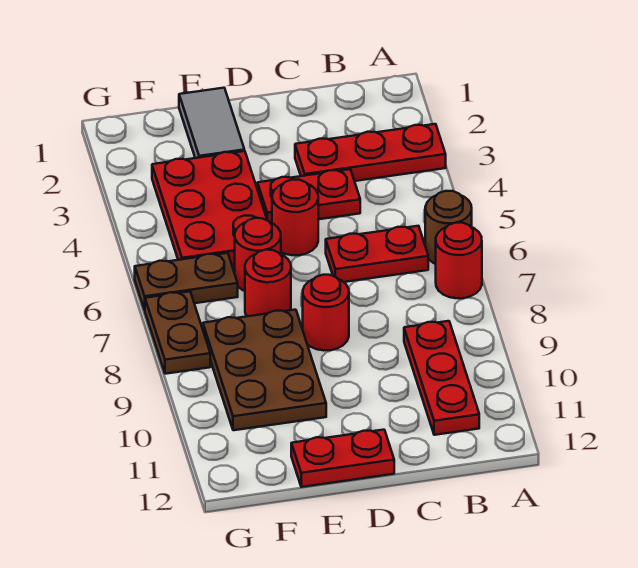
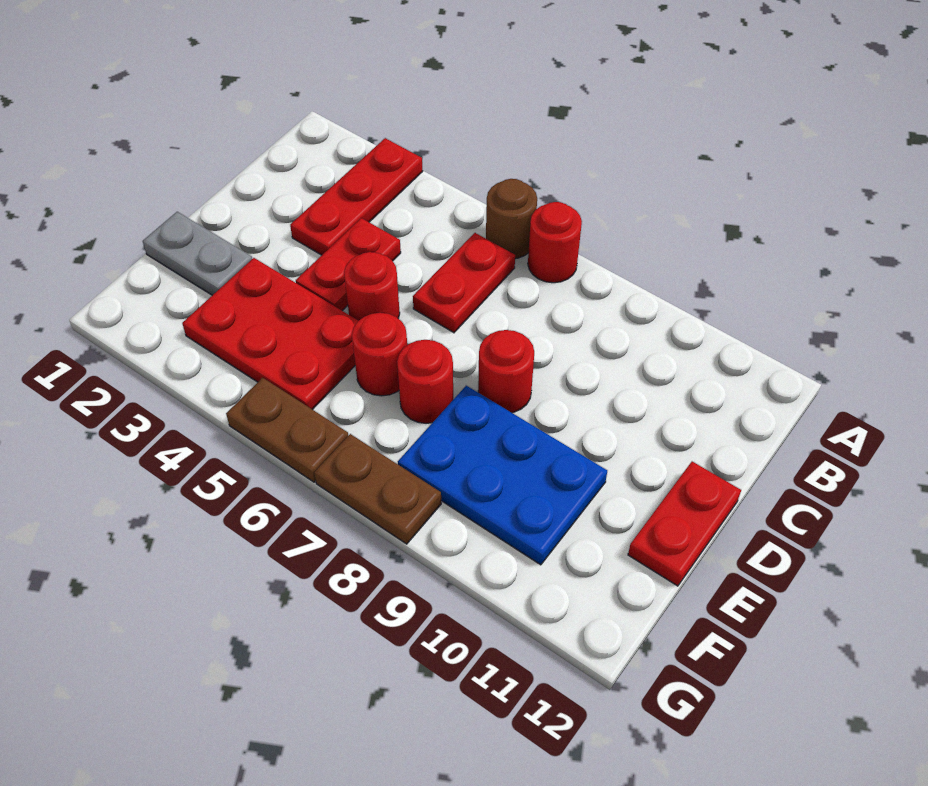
red 1x3 plate [404,321,479,435] -> none
grey 1x2 tile [179,88,244,158] -> grey 1x2 plate [143,212,252,295]
brown 2x3 plate [203,310,326,430] -> blue 2x3 plate [398,386,607,565]
brown 1x2 plate [135,253,238,310] -> brown 1x2 plate turned to [226,378,348,482]

